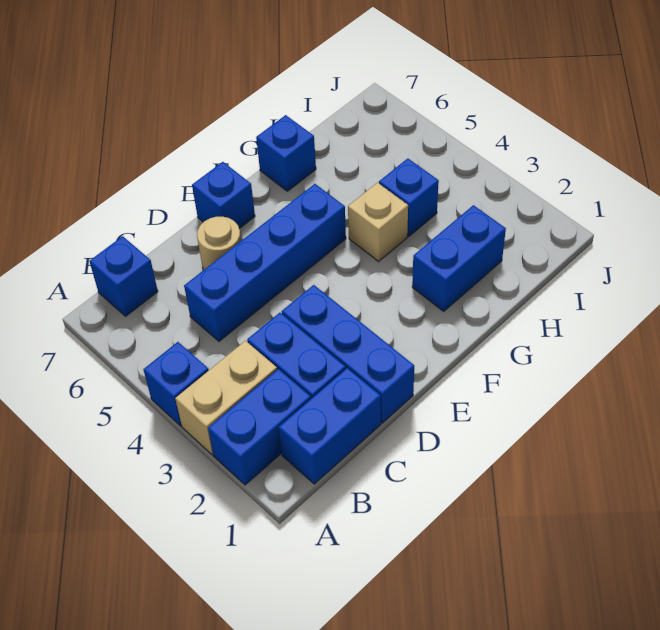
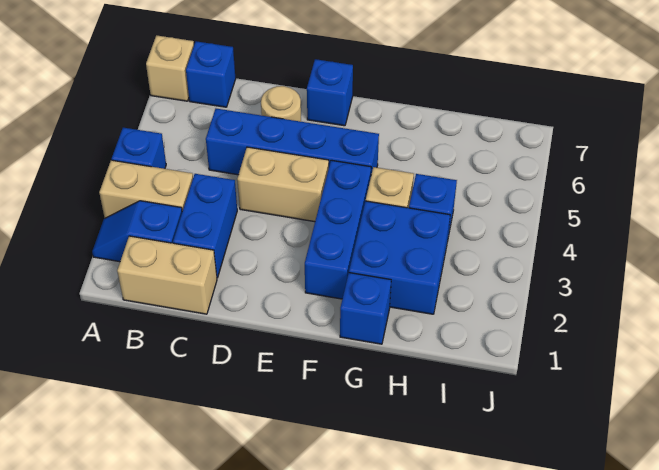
blue 1x2 brick [208,369,311,485] -> blue 1x2 slope [92,201,182,262]
none -> tan 1x1 brick [146,35,194,101]
blue 1x2 brick [279,368,381,484] -> tan 1x2 brick [117,236,217,314]
blue 1x3 brick [282,285,414,423] -> blue 1x3 brick moved to [305,160,371,299]
none -> tan 1x2 brick [237,147,329,222]
blue 1x2 brick [412,205,506,311] -> blue 2x2 brick [349,201,450,314]
blue 1x1 brick [256,115,316,191] -> blue 1x1 brick moved to [340,273,391,344]

